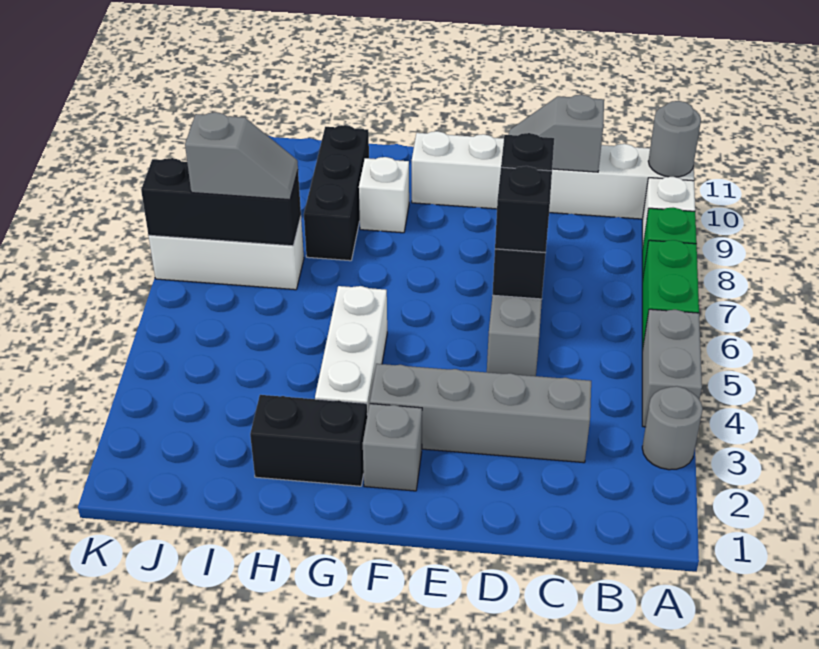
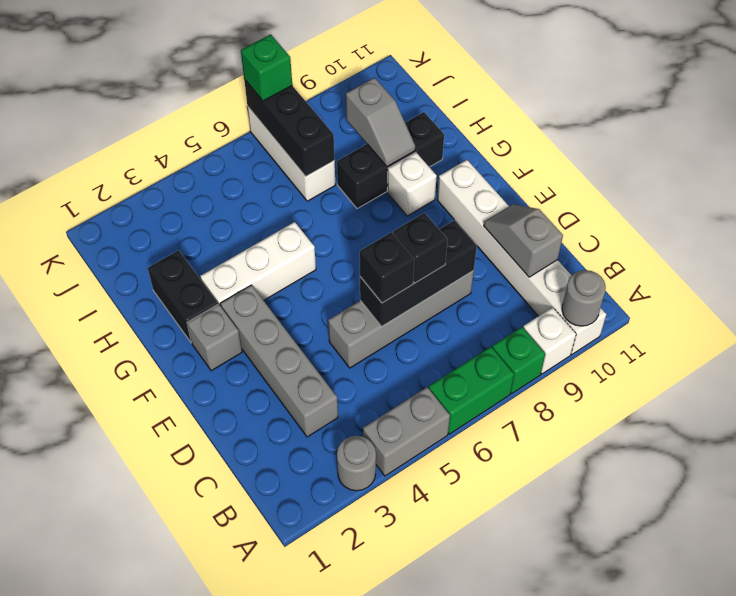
grey 1x2 slope [185,112,298,200] -> grey 1x2 slope moved to [346,78,415,167]
none -> green 1x1 brick [241,34,292,101]

